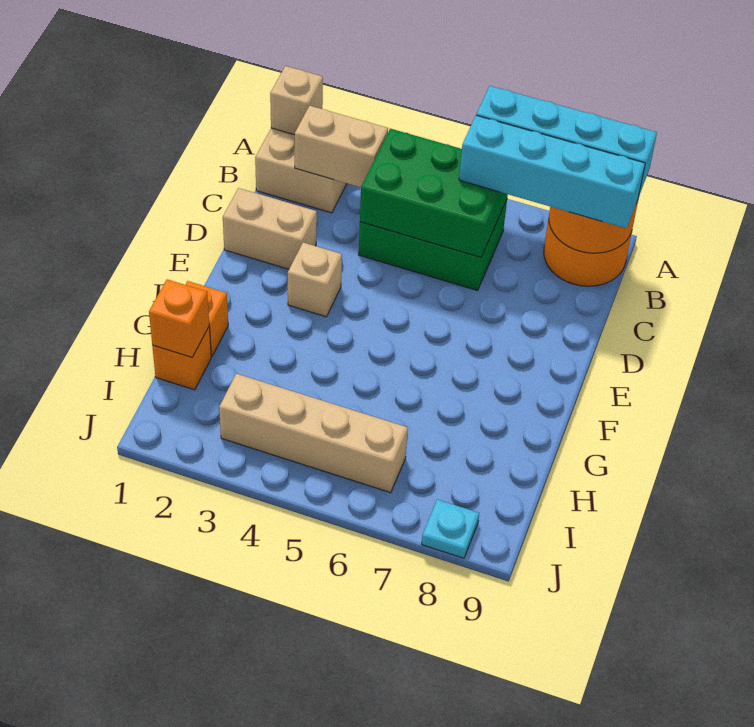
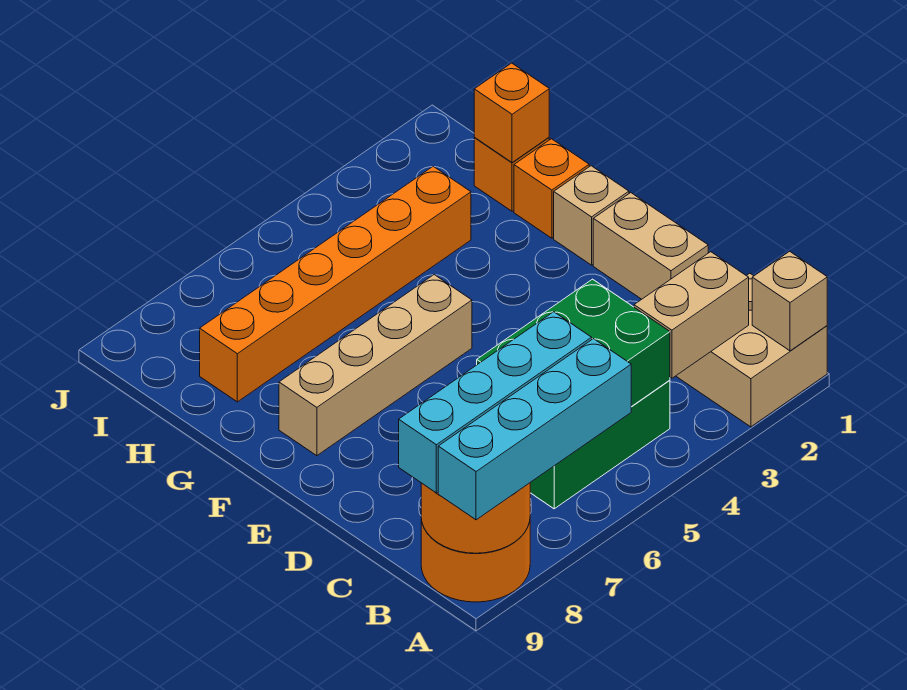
tan 1x2 brick [223,188,317,269] -> tan 1x2 brick turned to [593,193,708,299]
tan 1x1 brick [288,243,342,317] -> tan 1x1 brick moved to [554,166,629,265]
none -> orange 1x6 brick [200,166,471,402]
tan 1x4 brick [219,374,408,493] -> tan 1x4 brick moved to [279,275,472,456]
cyan 1x1 plate [422,500,479,558] -> none

